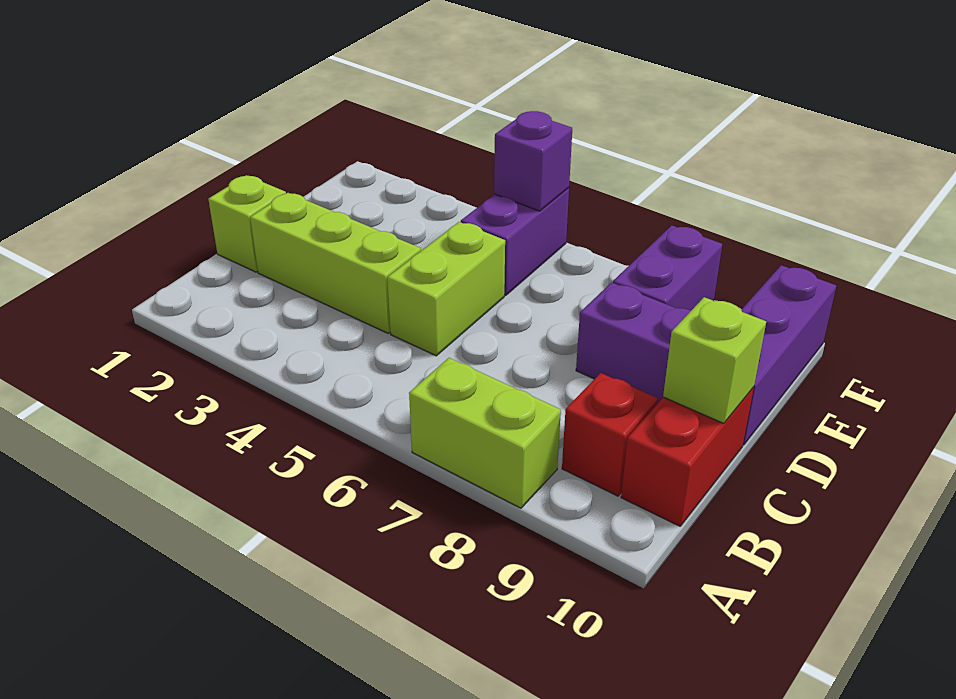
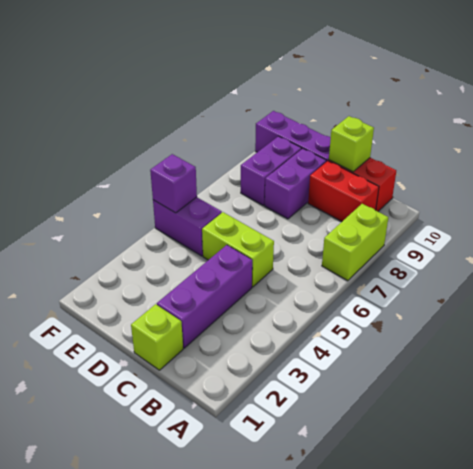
red 1x1 brick [562,373,658,496] -> red 1x2 brick [308,161,379,221]
lime 1x3 brick [250,193,421,333] -> purple 1x3 brick [157,245,252,348]
purple 1x2 brick [613,225,722,310] -> purple 1x2 brick turned to [241,136,302,205]

